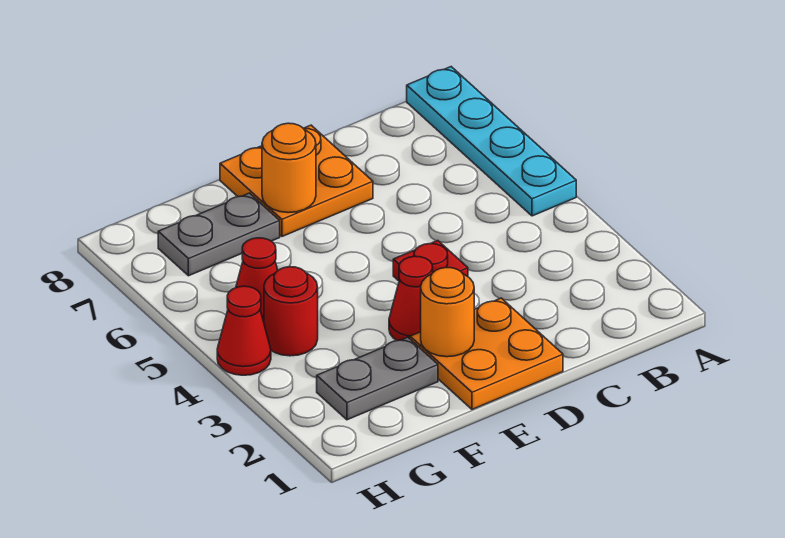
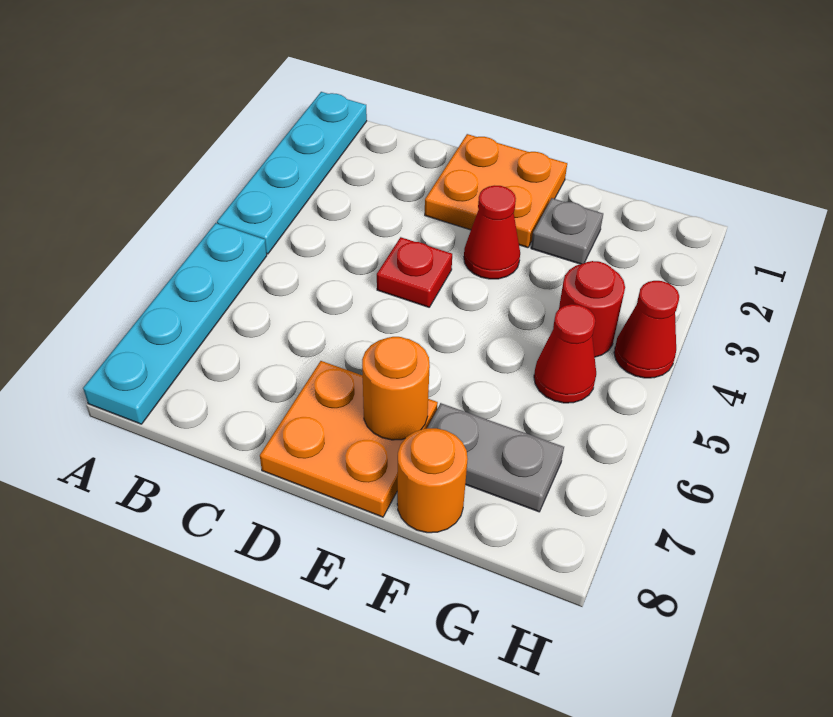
none -> cyan 1x4 plate [217,92,367,254]
orange 1x1 round brick [421,268,474,357] -> orange 1x1 round brick moved to [397,428,468,533]
grey 1x2 plate [317,337,438,420] -> grey 1x1 plate [531,198,603,264]

